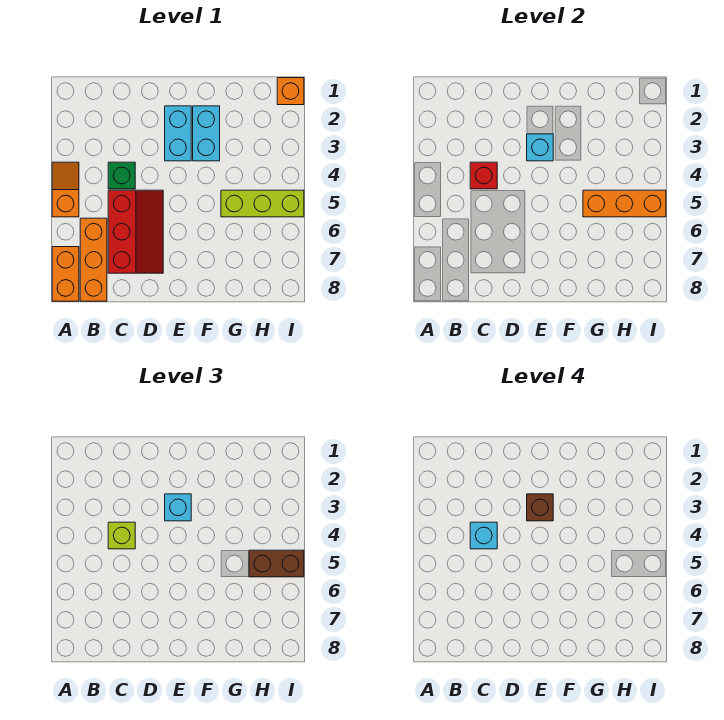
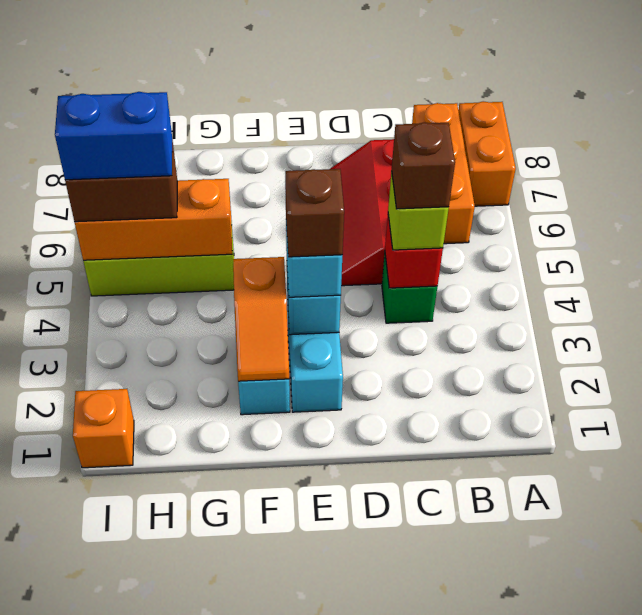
orange 1x2 slope [52,162,79,217] -> orange 1x2 slope moved to [233,257,289,382]
cyan 1x1 brick [470,522,497,549] -> brown 1x1 brick [392,122,455,209]
none -> blue 1x2 brick [55,92,172,180]

